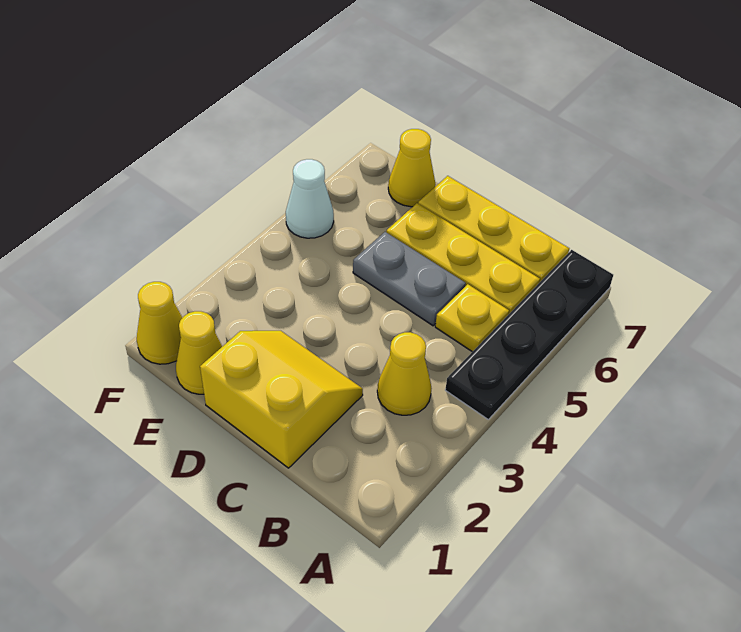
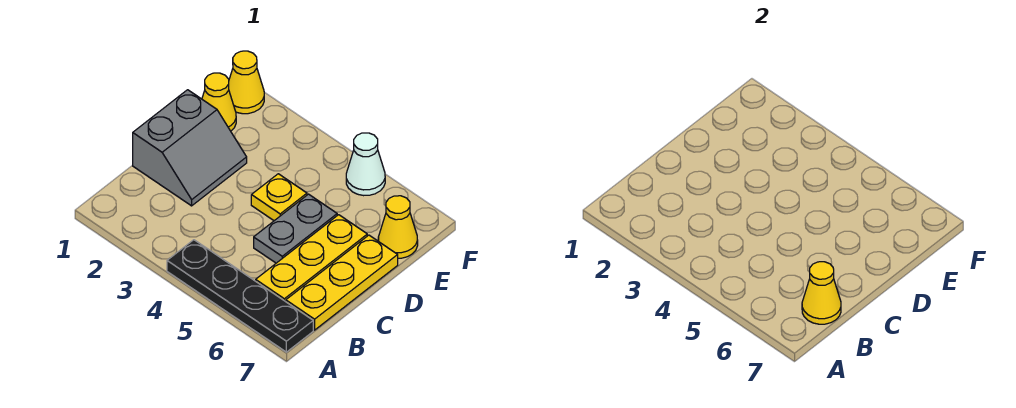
yellow 1x1 cone [377,332,432,415] -> yellow 1x1 cone moved to [802,262,841,324]
yellow 1x1 plate [435,284,509,352] -> yellow 1x1 plate moved to [251,174,307,221]
yellow 2x2 slope [200,331,363,468] -> grey 2x2 slope [133,90,247,206]

